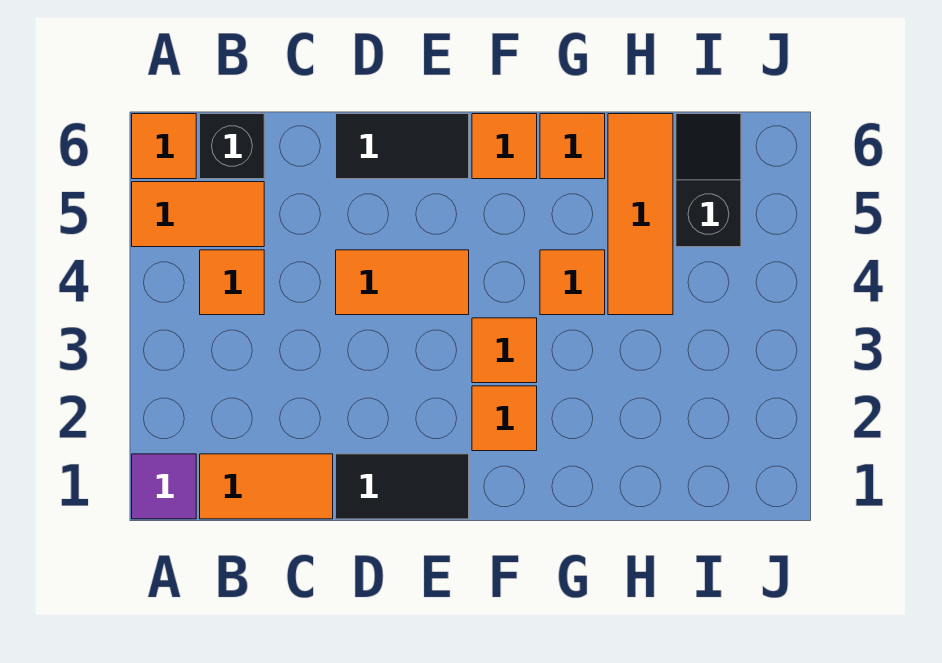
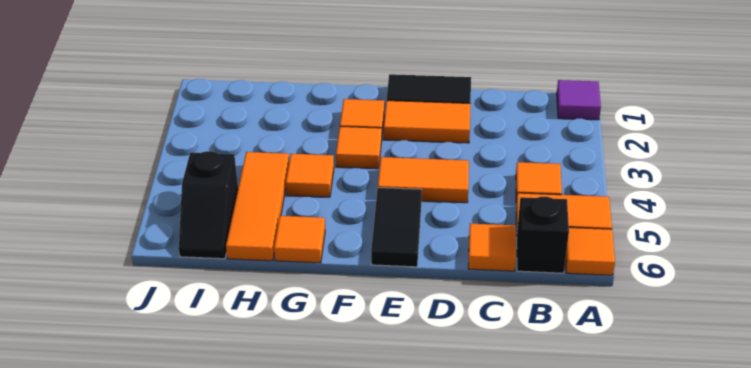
orange 1x2 tile [200,454,333,519] -> orange 1x2 tile moved to [384,101,471,143]
black 1x2 tile [336,114,469,179] -> black 1x2 tile turned to [371,188,422,267]
orange 1x1 tile [472,114,537,179] -> orange 1x1 tile moved to [468,224,516,271]

